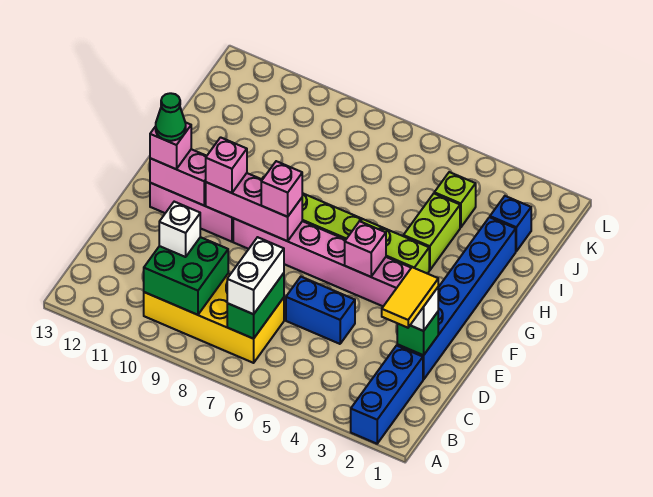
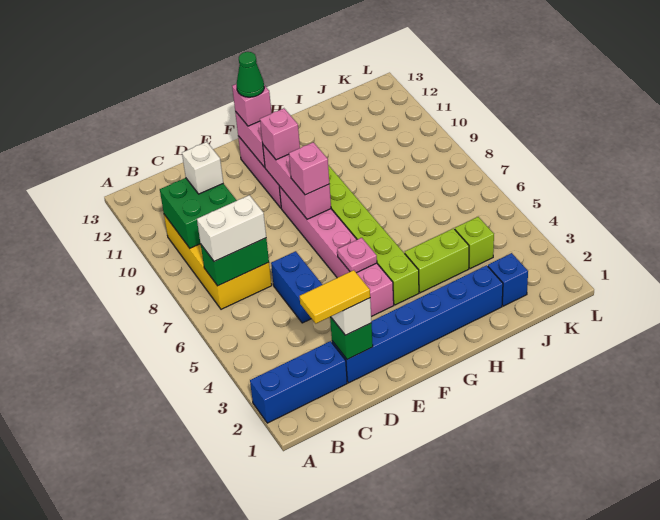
pink 1x1 brick [345,221,386,277] -> pink 1x1 plate [337,238,377,273]

